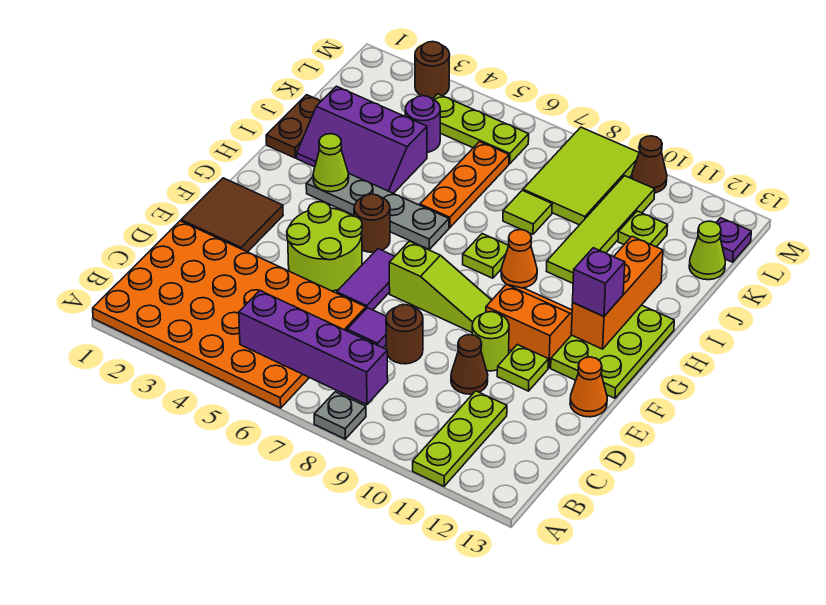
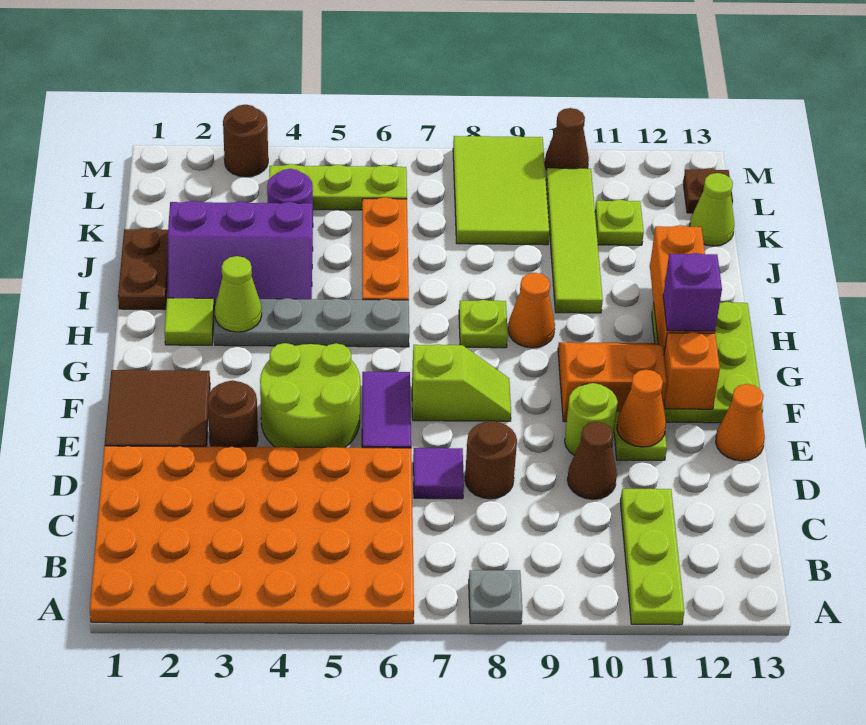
purple 1x4 brick [239,291,388,405] -> none
none -> orange 1x1 cone [617,370,666,447]
lime 1x3 slope [389,241,492,332] -> lime 1x2 slope [412,344,511,421]
none -> orange 1x1 brick [664,332,720,409]
brown 1x1 round brick [354,194,390,252] -> brown 1x1 round brick moved to [208,380,258,447]
lime 1x1 tile [503,190,552,234] -> lime 1x1 tile moved to [164,298,214,345]
purple 1x1 plate [716,218,751,262] -> brown 1x1 plate [683,168,733,213]

